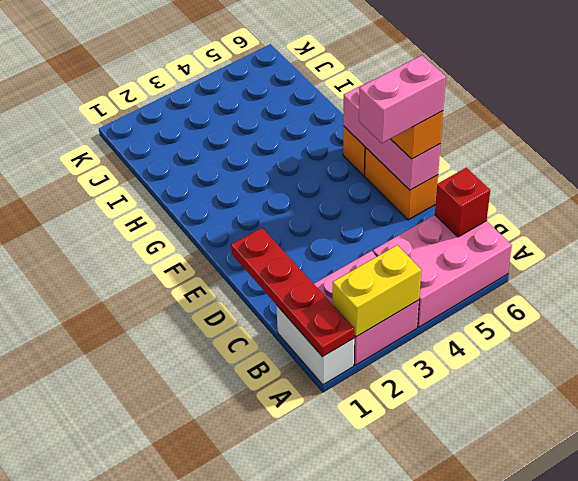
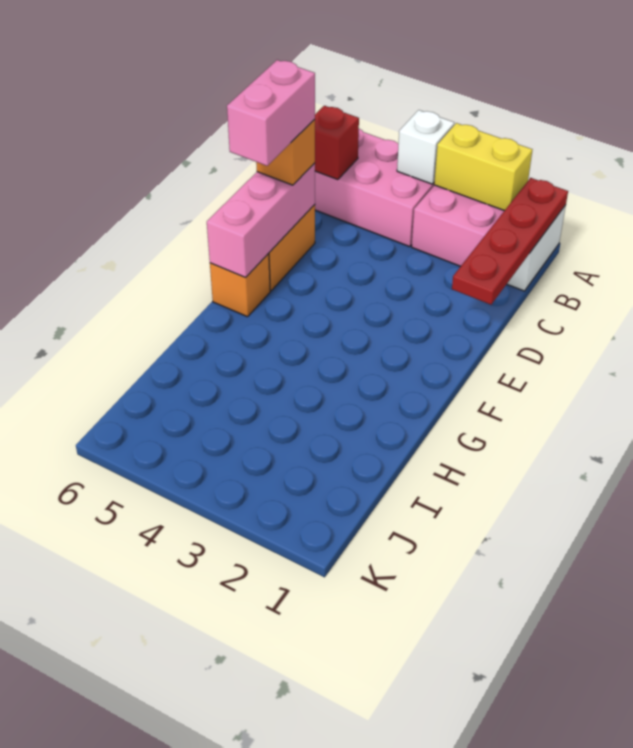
none -> white 1x1 brick [397,110,454,184]
pink 1x2 brick [359,55,446,143] -> pink 1x2 brick turned to [227,60,315,166]

